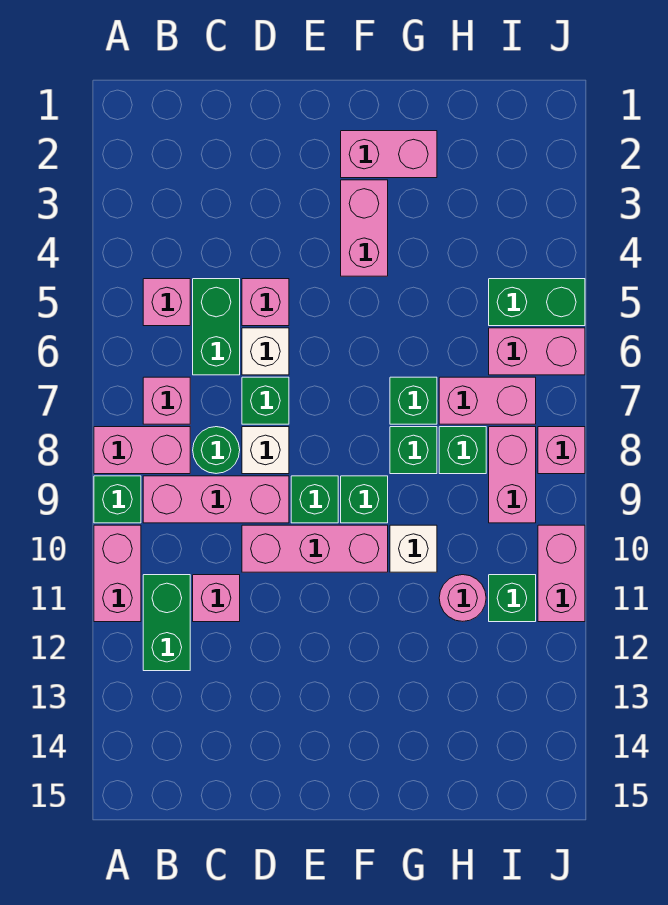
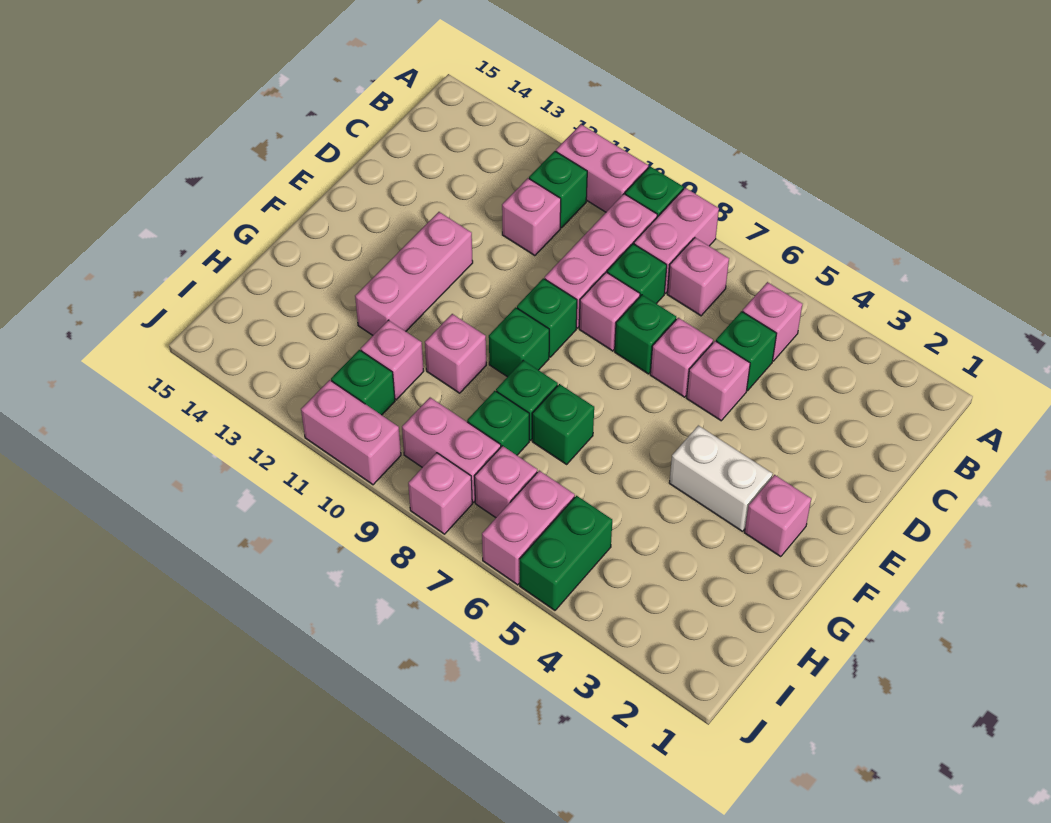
green 1x2 brick [143,575,190,671] -> green 1x1 brick [529,151,587,228]
green 1x2 brick [193,279,240,375] -> green 1x1 brick [716,311,777,391]
green 1x1 round brick [193,427,240,474] -> green 1x1 brick [607,244,667,304]
white 1x1 brick [242,328,289,375] -> pink 1x1 brick [650,318,713,397]
white 1x1 brick [242,427,289,474] -> pink 1x1 brick [579,272,640,351]
pink 1x3 brick [242,525,388,572] -> pink 1x3 brick moved to [355,212,473,335]
pink 1x2 brick [341,131,437,178] -> pink 1x1 brick [744,475,811,557]
pink 1x2 brick [341,180,388,276] -> white 1x2 brick [669,426,773,531]
white 1x1 brick [390,525,437,572] -> pink 1x1 brick [425,314,486,393]
pink 1x2 brick [439,377,536,424] -> pink 1x1 brick [475,446,537,518]
pink 1x1 round brick [439,575,486,621] -> pink 1x1 brick [361,320,424,400]

